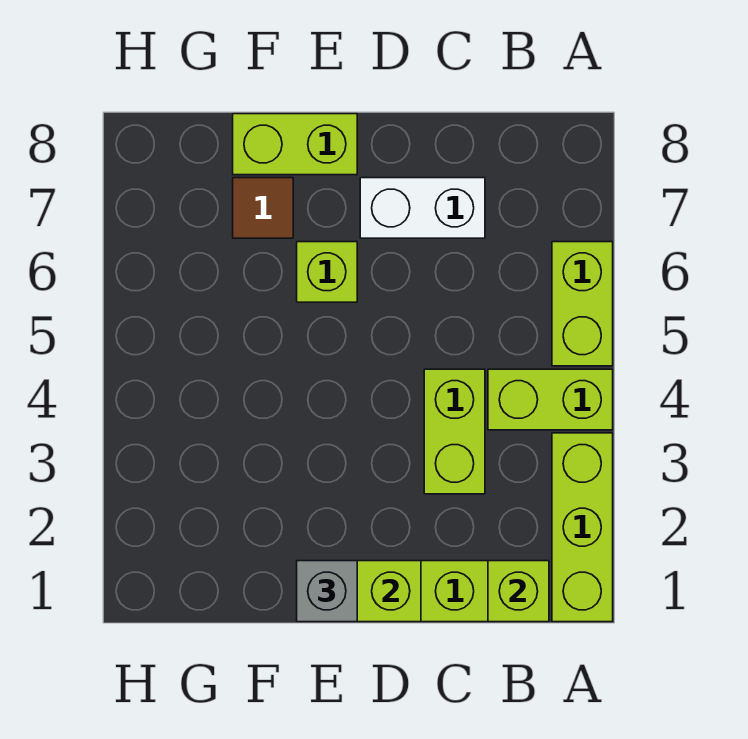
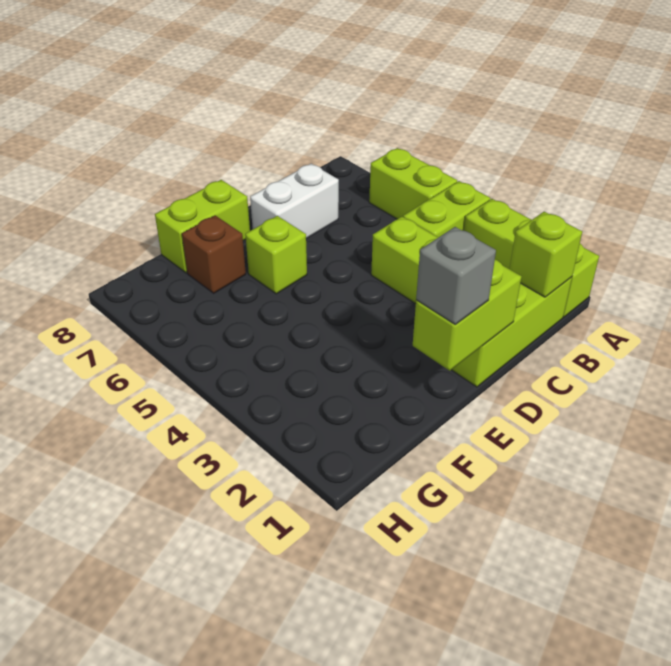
brown 1x1 tile [233,178,293,238] -> brown 1x1 brick [182,215,246,293]

